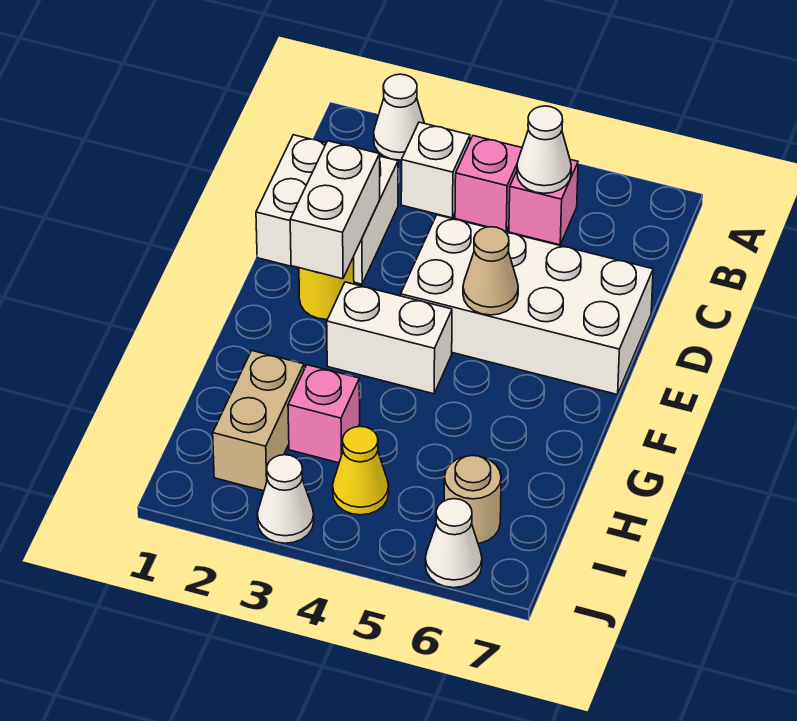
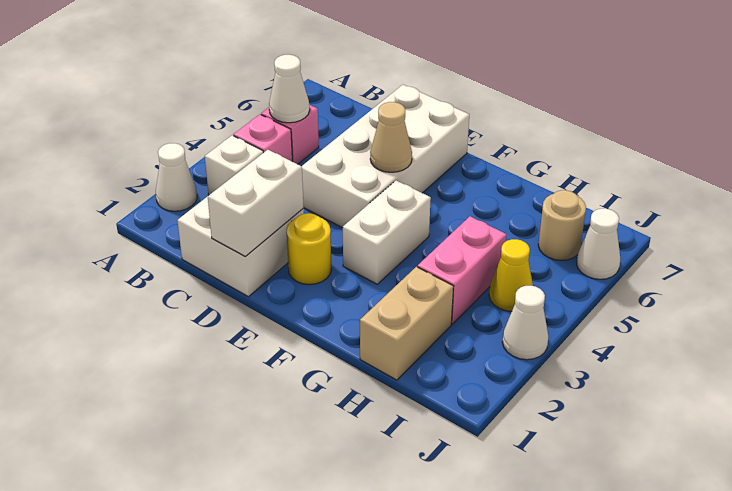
white 1x2 brick [290,141,380,279] -> white 1x2 brick turned to [208,150,304,257]
tan 1x2 brick [213,351,304,491] -> tan 1x2 brick turned to [360,267,454,380]
pink 1x1 brick [288,365,360,463] -> pink 1x2 brick [418,216,506,324]

